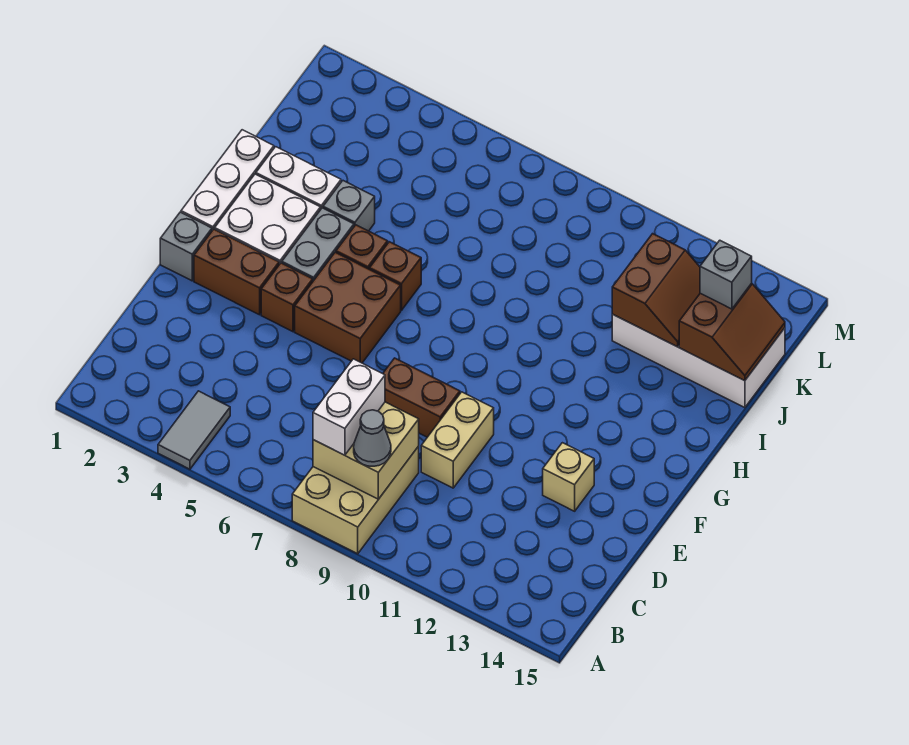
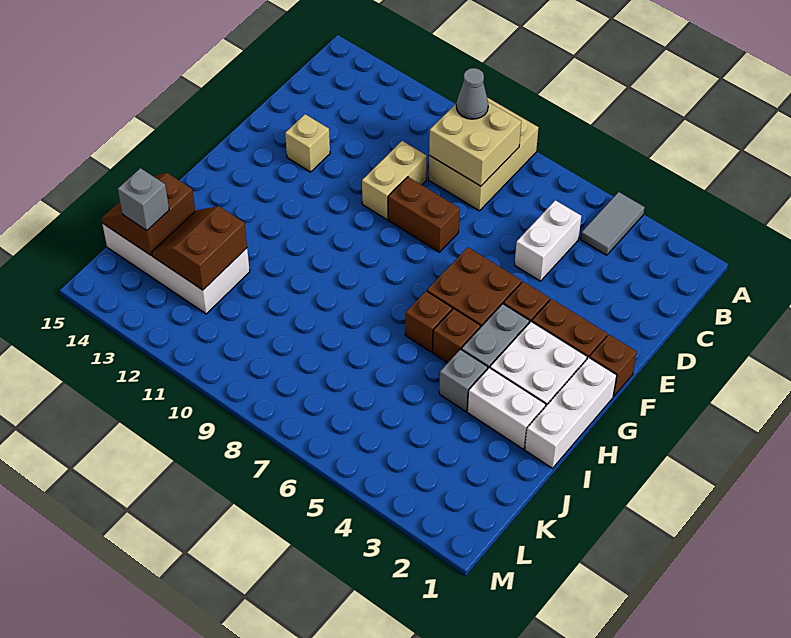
white 1x2 brick [313,359,385,455] -> white 1x2 brick moved to [515,200,581,281]
grey 1x1 brick [160,212,212,281] -> brown 1x1 brick [590,335,637,396]

